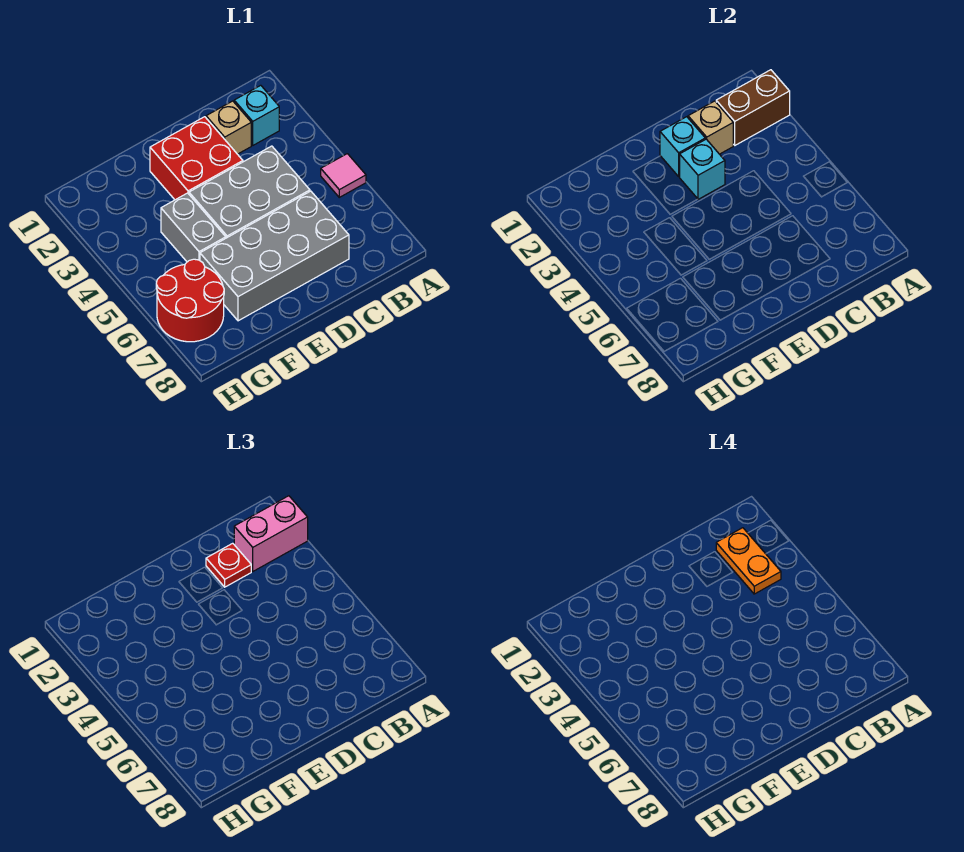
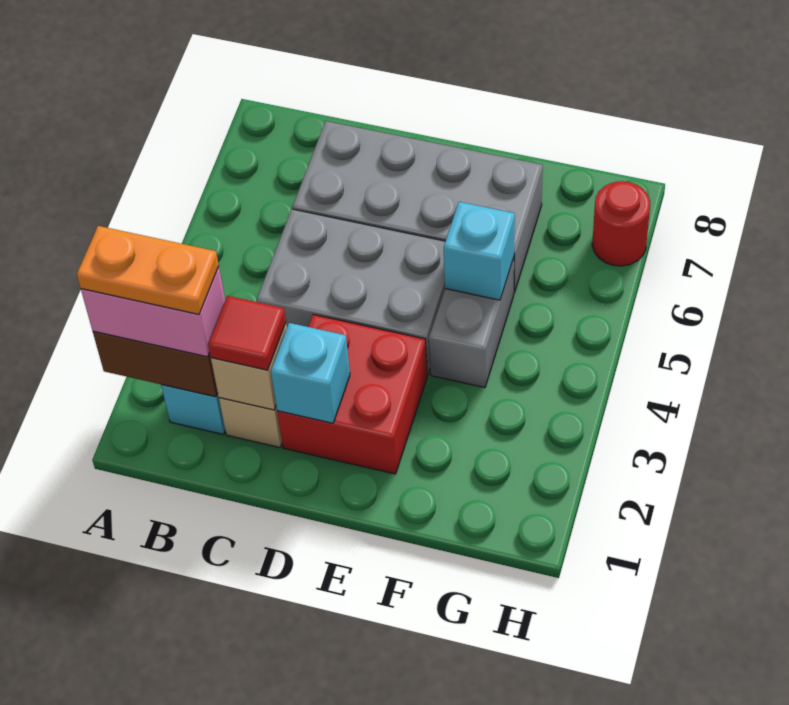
pink 1x1 tile [321,154,366,197] -> none
orange 1x2 plate [716,528,781,594] -> orange 1x2 plate turned to [77,226,219,314]
red 1x1 plate [206,543,251,587] -> red 1x1 tile [208,296,286,370]
cyan 1x1 brick [680,139,725,199] -> cyan 1x1 brick moved to [444,202,515,300]
red 2x2 round brick [156,259,224,342] -> red 1x1 round brick [592,181,650,266]

